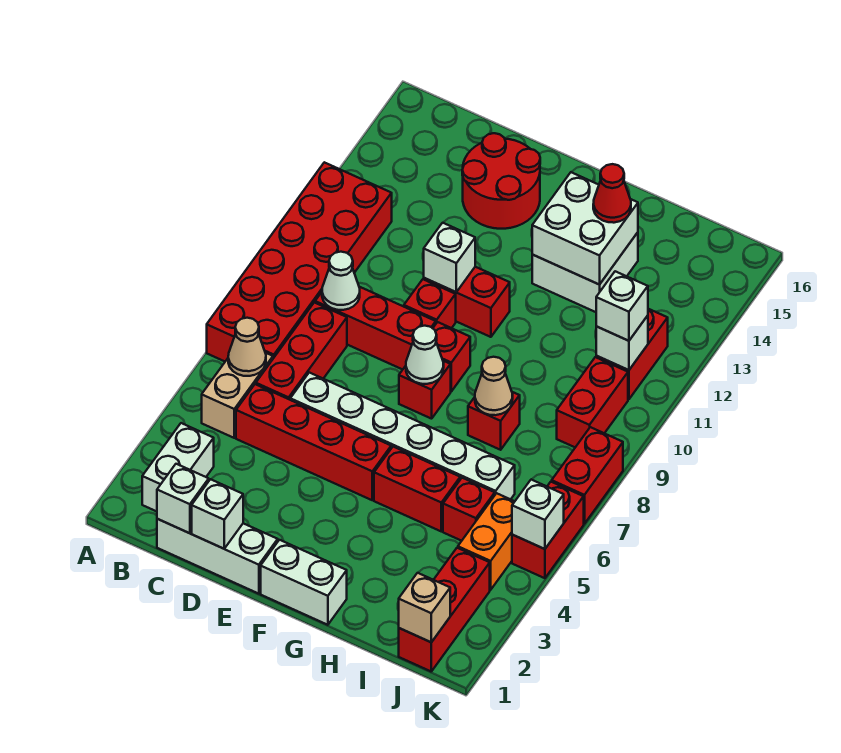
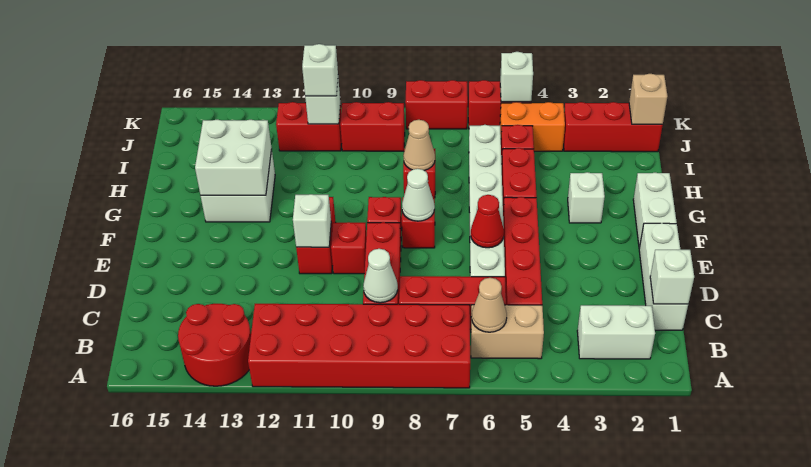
white 1x1 brick [192,479,243,549] -> white 1x1 brick moved to [568,172,605,223]
red 2x2 round brick [462,133,540,229] -> red 2x2 round brick moved to [178,304,251,386]
red 1x1 cone [593,164,631,223] -> red 1x1 cone moved to [471,195,504,248]

